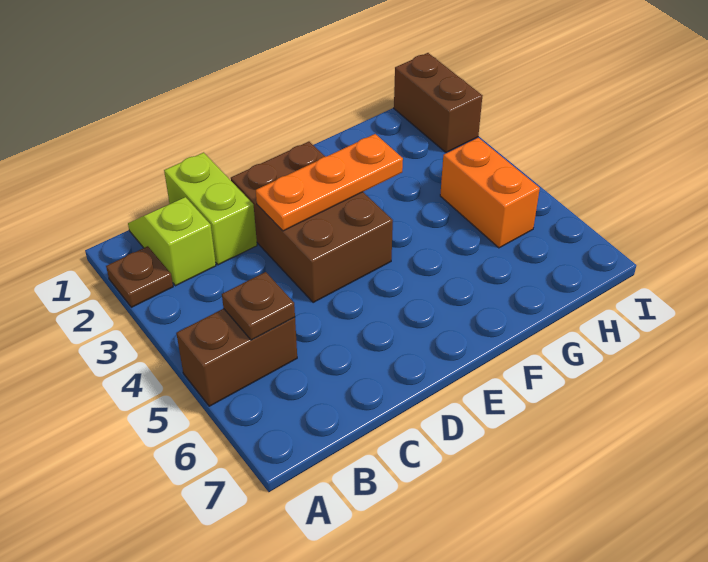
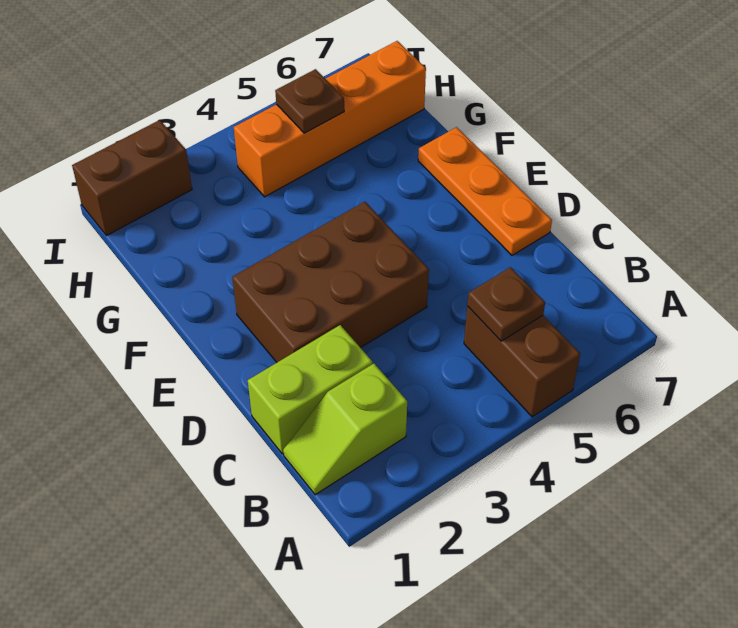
brown 1x1 plate [106,246,173,307] -> brown 1x1 plate moved to [275,69,344,133]
orange 1x3 plate [256,134,403,231] -> orange 1x3 plate moved to [418,127,552,255]
orange 1x2 brick [440,138,540,248] -> orange 1x4 brick [234,41,426,197]

